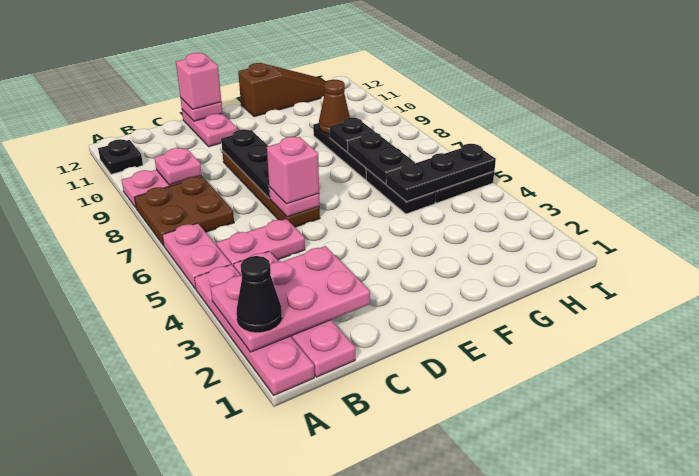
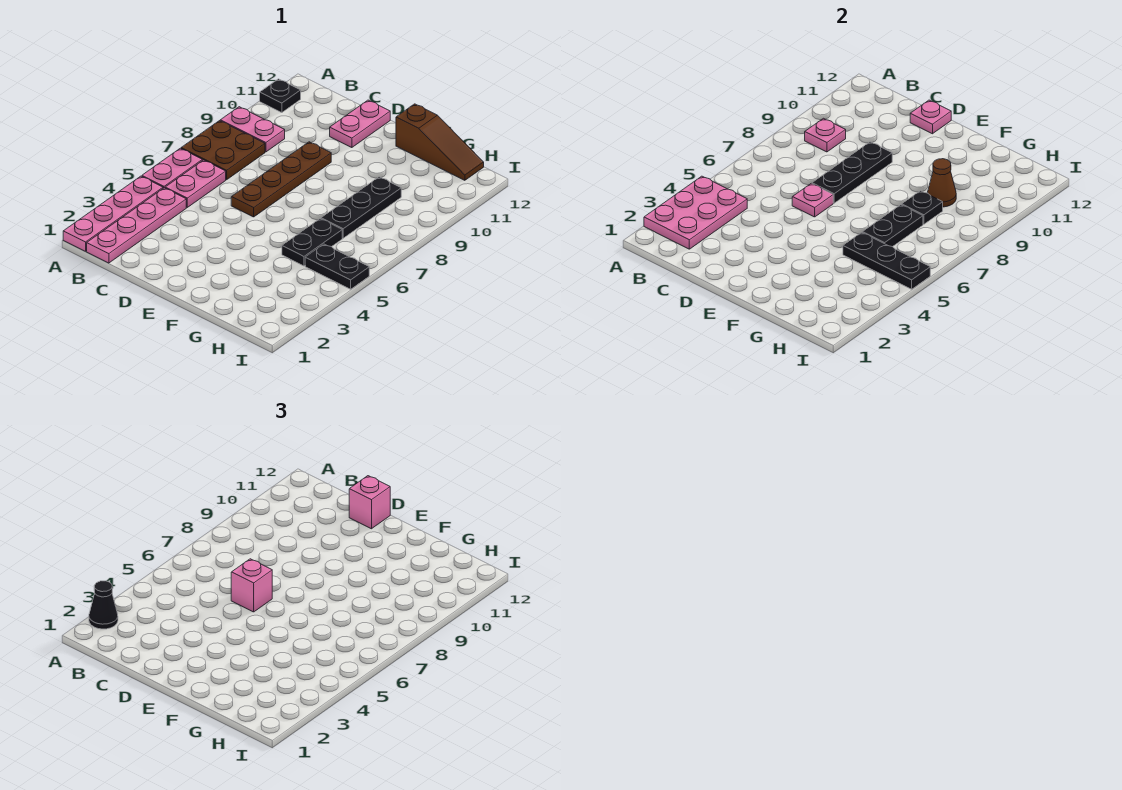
pink 2x3 plate [211,246,370,352] -> pink 2x3 plate turned to [644,176,747,249]
pink 1x2 plate [216,219,305,266] -> pink 1x2 plate turned to [165,160,226,207]

